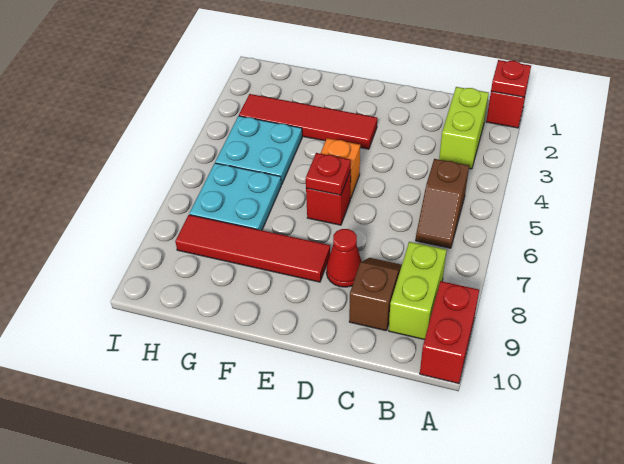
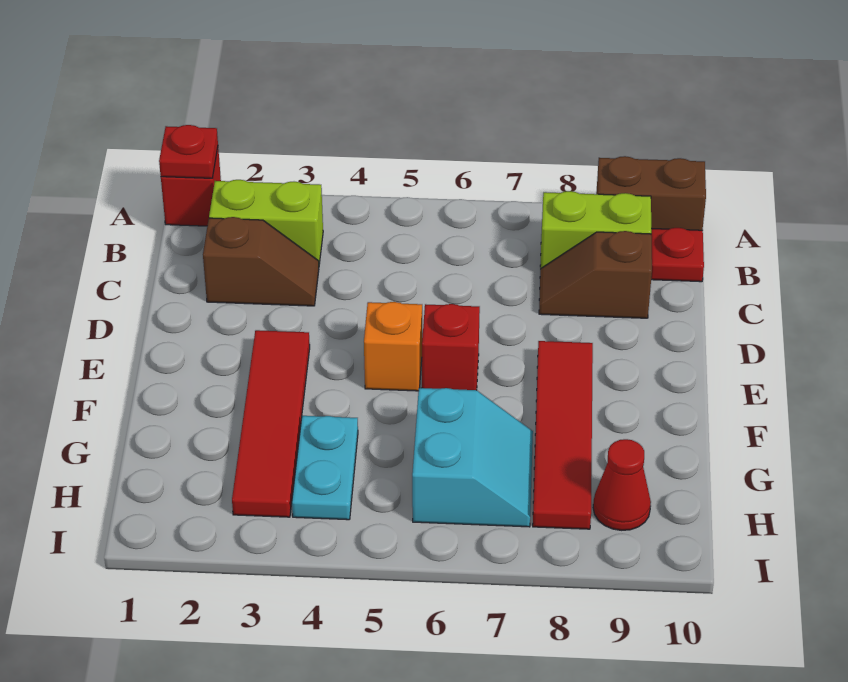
red 1x2 brick [420,281,479,384] -> brown 1x2 brick [596,156,706,230]
brown 1x2 slope [416,159,469,248] -> brown 1x2 slope moved to [203,217,319,306]
red 1x1 cone [326,229,362,287] -> red 1x1 cone moved to [593,439,651,530]
red 1x1 plate [306,153,351,195] -> red 1x1 plate moved to [651,228,704,282]
cyan 2x2 plate [215,116,302,184] -> cyan 1x2 plate [292,416,358,520]
cyan 2x2 plate [189,163,282,230] -> cyan 2x2 slope [412,388,533,527]

